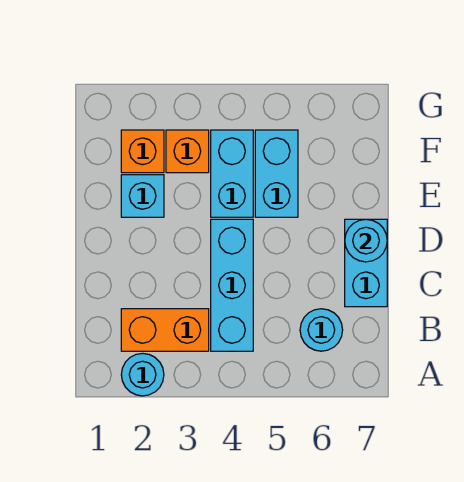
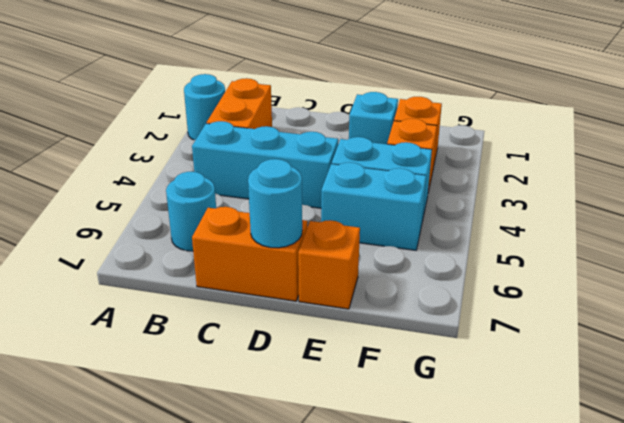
cyan 1x2 brick [345,219,387,307] -> orange 1x2 brick [192,207,307,301]
none -> orange 1x1 brick [298,220,360,309]

